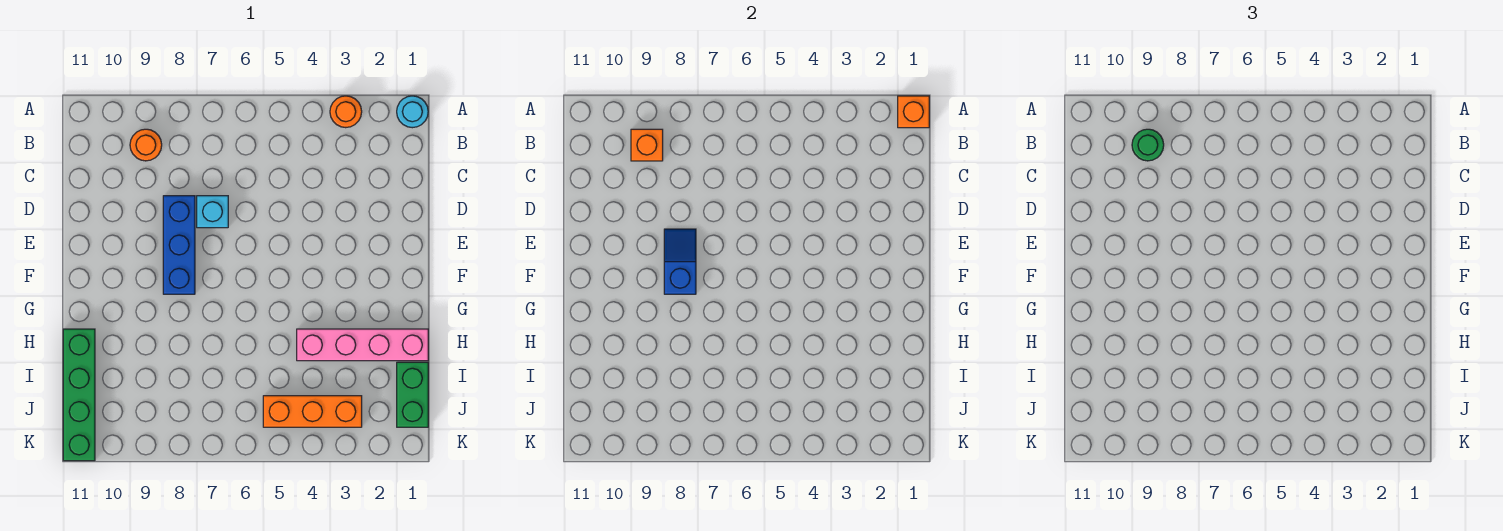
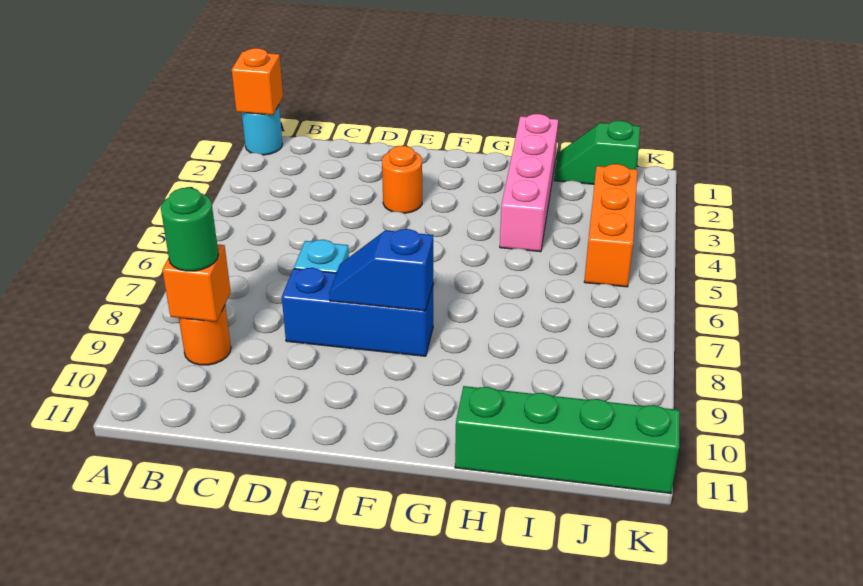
orange 1x1 round brick [330,96,362,128] -> orange 1x1 round brick moved to [382,146,422,213]
green 1x2 brick [397,362,428,427] -> green 1x2 slope [554,121,640,184]

